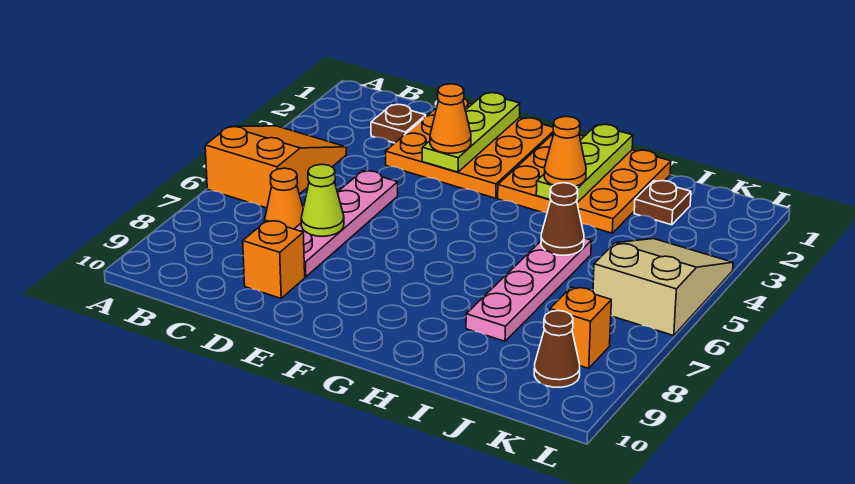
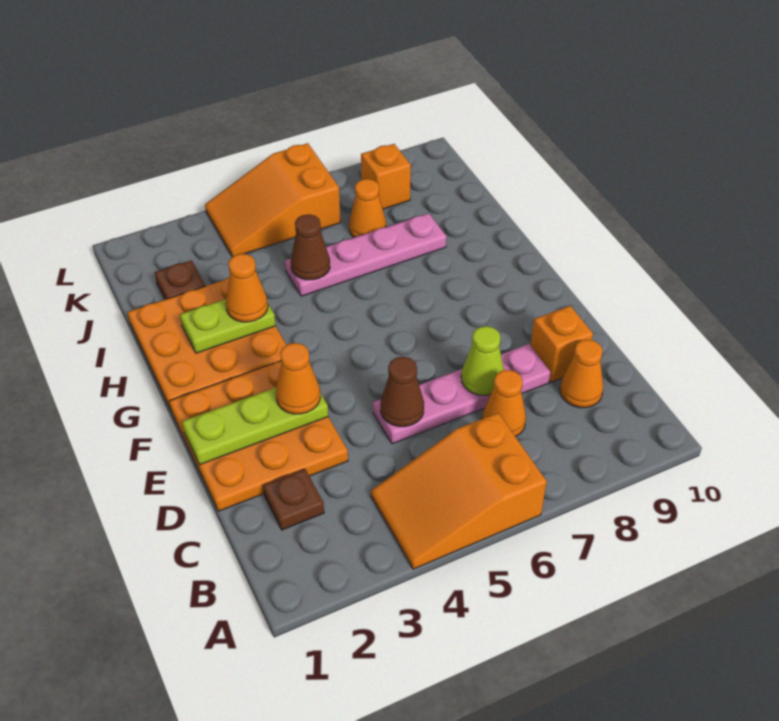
none -> orange 1x1 cone [560,340,603,408]
lime 1x3 plate [536,124,633,203] -> lime 1x2 plate [180,299,276,353]
none -> orange 1x1 cone [349,179,386,238]
tan 2x3 slope [593,239,733,336] -> orange 2x3 slope [205,143,341,257]
brown 1x1 cone [534,311,580,387] -> brown 1x1 cone moved to [380,357,424,427]

